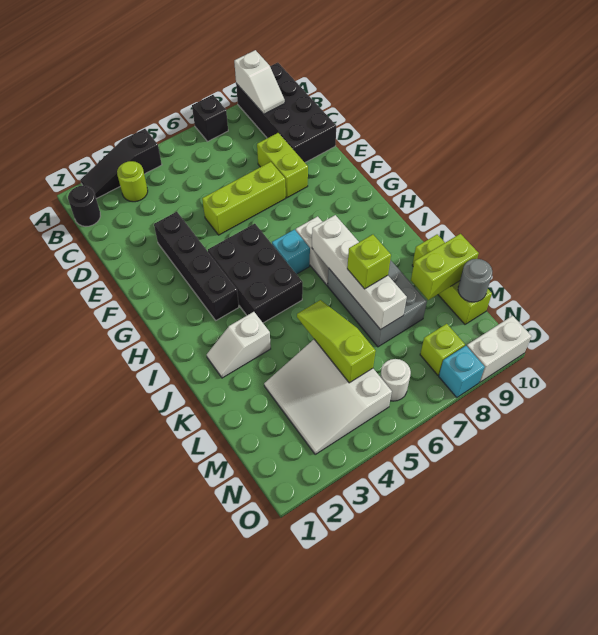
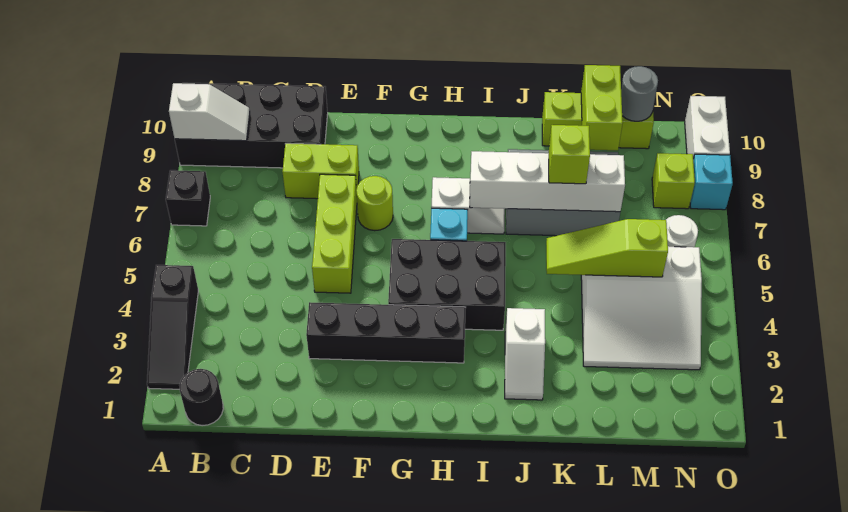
lime 1x1 round brick [117,161,148,202] -> lime 1x1 round brick moved to [356,176,393,231]

